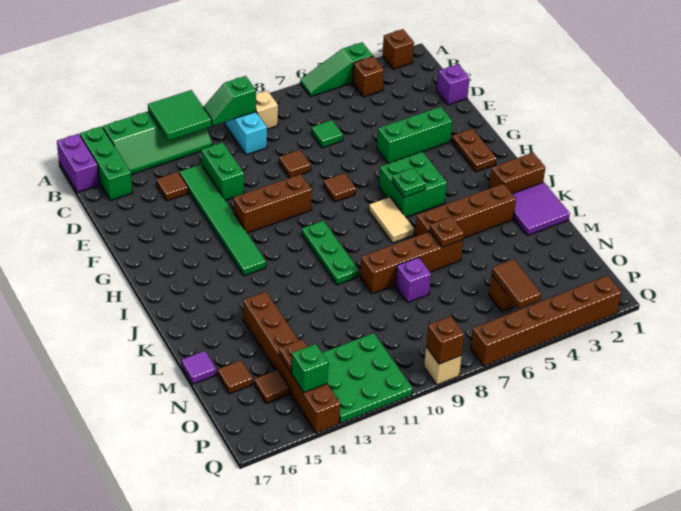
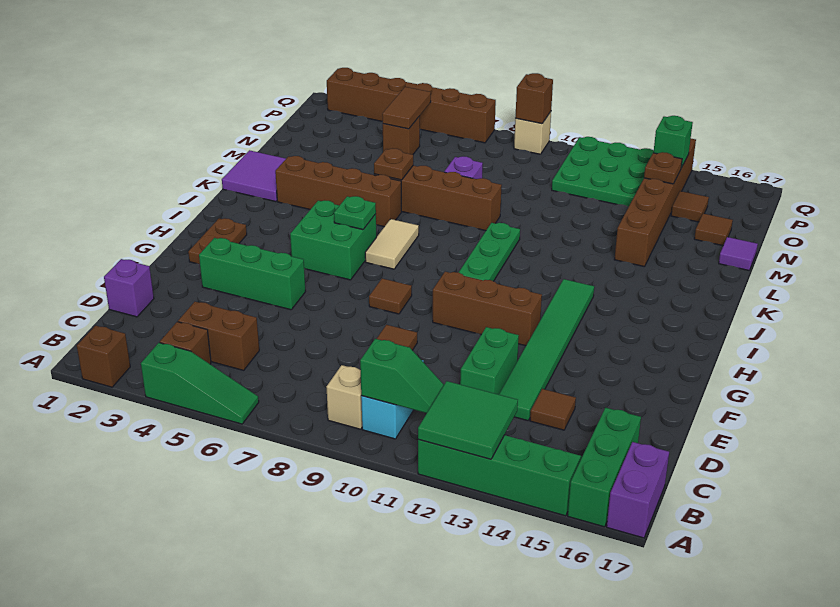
green 1x1 tile [312,120,343,148] -> none
brown 1x2 brick [489,153,545,194] -> brown 1x2 brick moved to [178,302,259,370]

